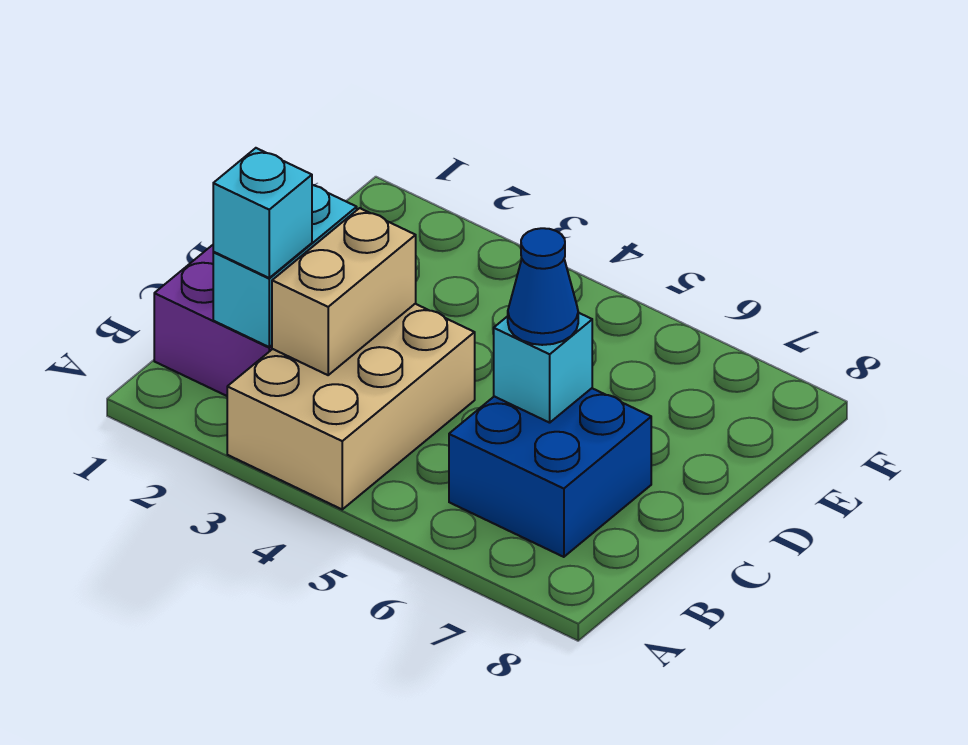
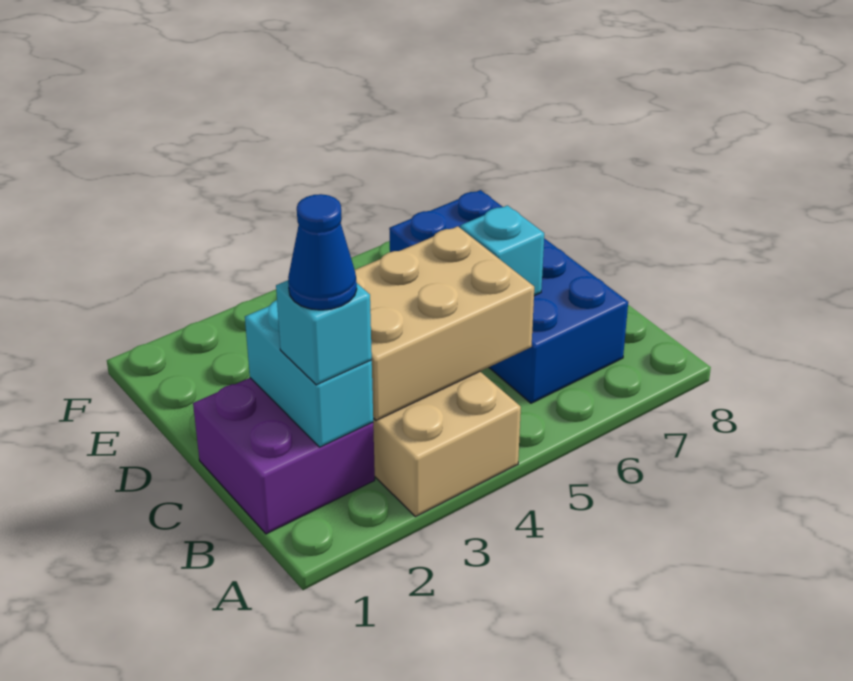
tan 1x2 brick [272,208,416,375] -> tan 2x3 brick [355,226,534,420]
blue 2x2 brick [449,388,651,557] -> blue 2x4 brick [389,190,628,403]
blue 1x1 cone [508,228,578,345] -> blue 1x1 cone moved to [288,194,357,310]

